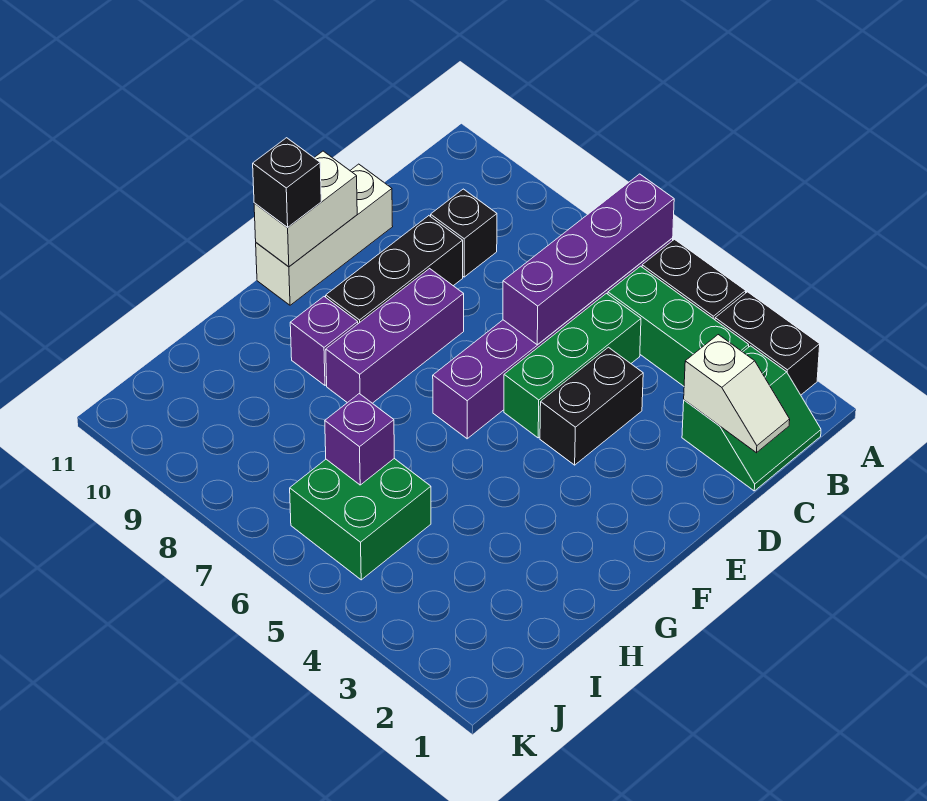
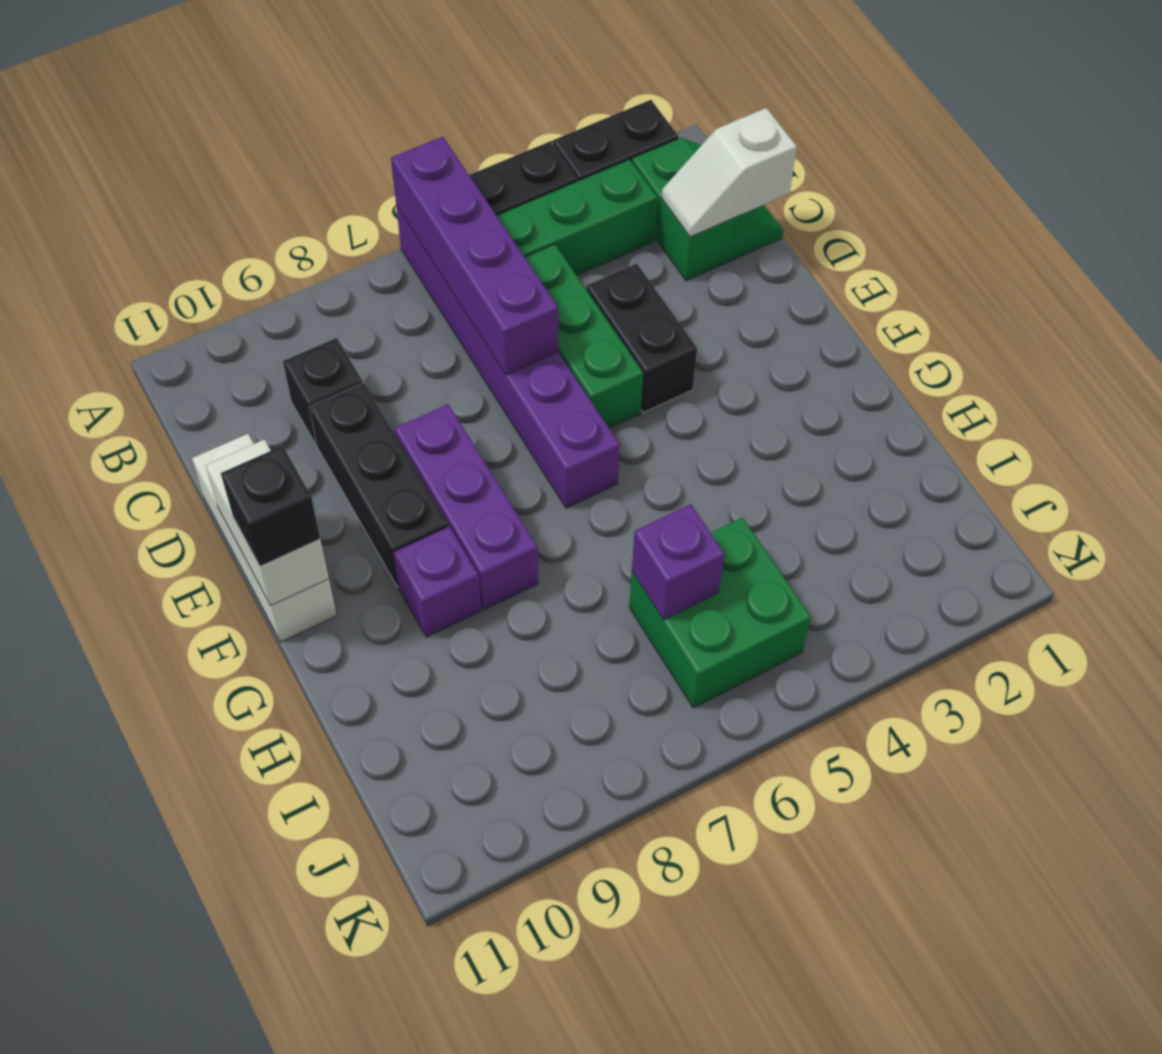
white 1x2 slope [684,335,790,453] -> white 1x2 slope turned to [661,108,797,237]

